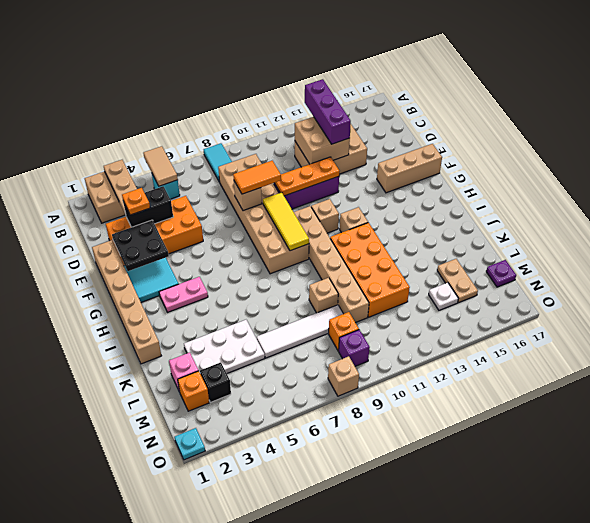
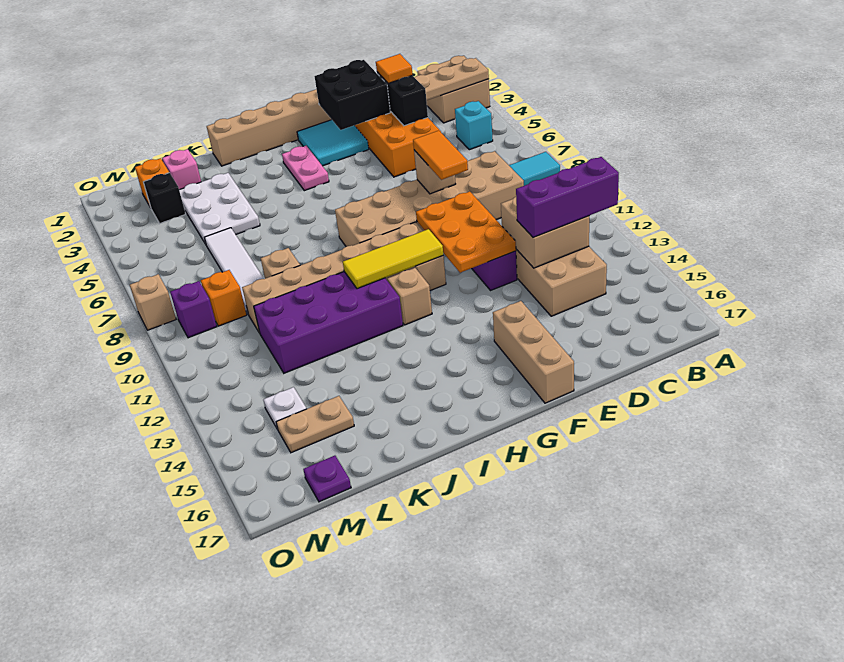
tan 1x2 tile [143,146,178,186] -> none
orange 1x1 plate [122,188,150,215] -> orange 1x1 tile [376,54,413,83]
black 2x2 plate [112,220,169,271] -> black 2x2 brick [315,60,390,130]
orange 1x3 plate [275,157,339,196] -> orange 2x3 plate [416,192,516,273]
yellow 1x3 tile [263,192,309,251] -> yellow 1x3 tile moved to [343,229,443,289]
orange 2x4 brick [330,223,410,317] -> purple 2x4 brick [254,272,403,373]
cyan 1x1 plate [175,428,205,460] -> none

